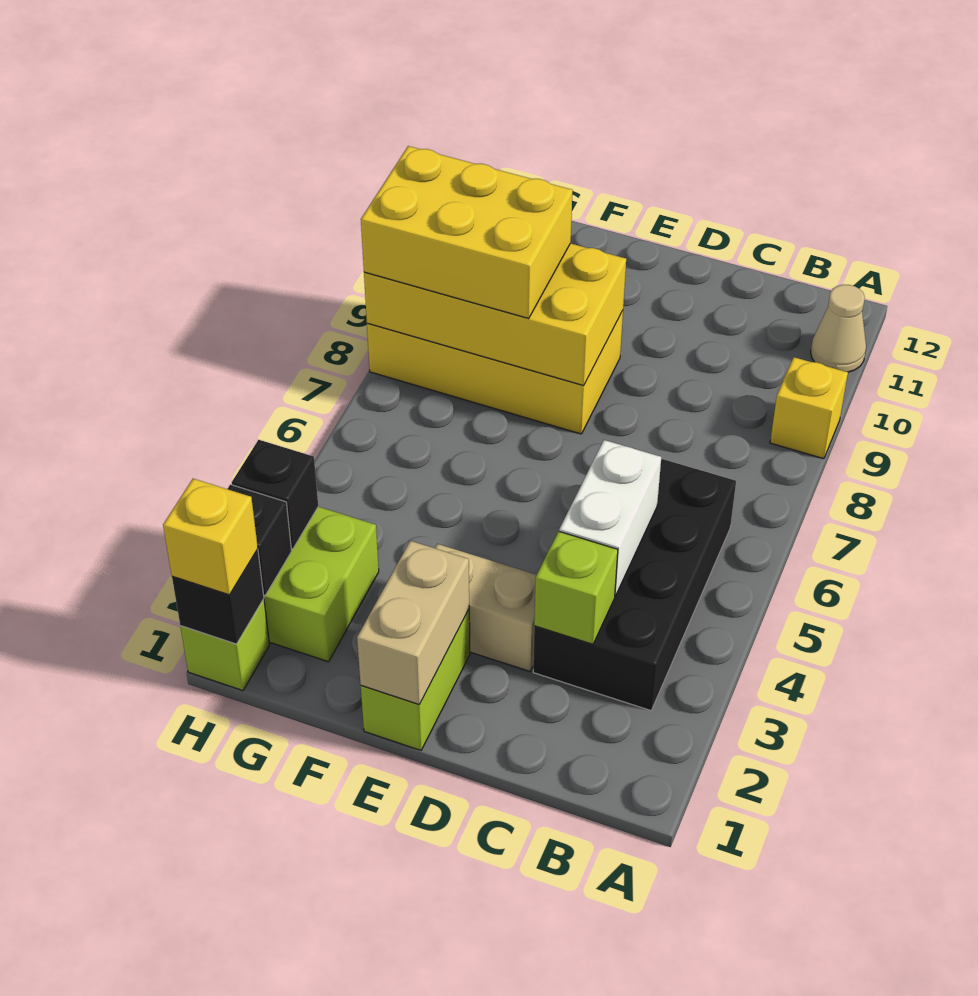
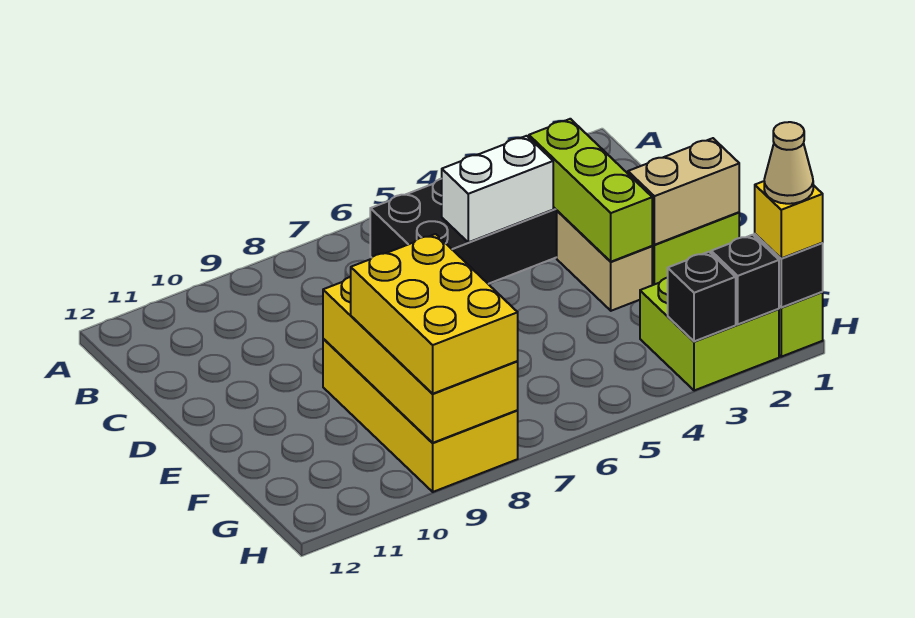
yellow 1x1 brick [770,357,848,459] -> none
tan 1x1 cone [811,285,866,372] -> tan 1x1 cone moved to [764,122,813,204]
lime 1x1 brick [534,531,618,644] -> lime 1x3 brick [529,119,652,262]

